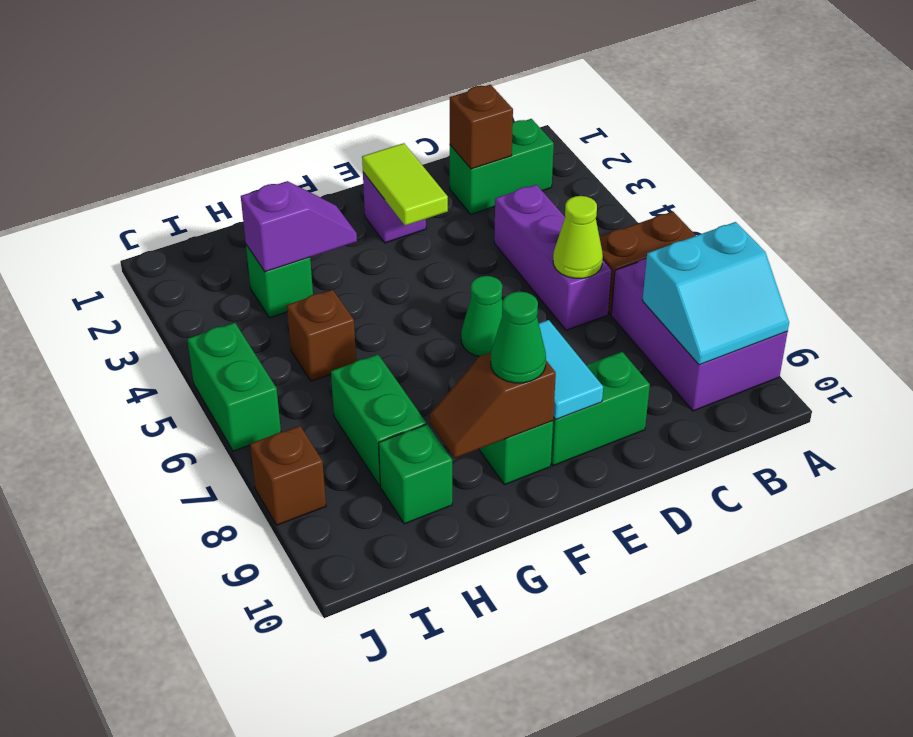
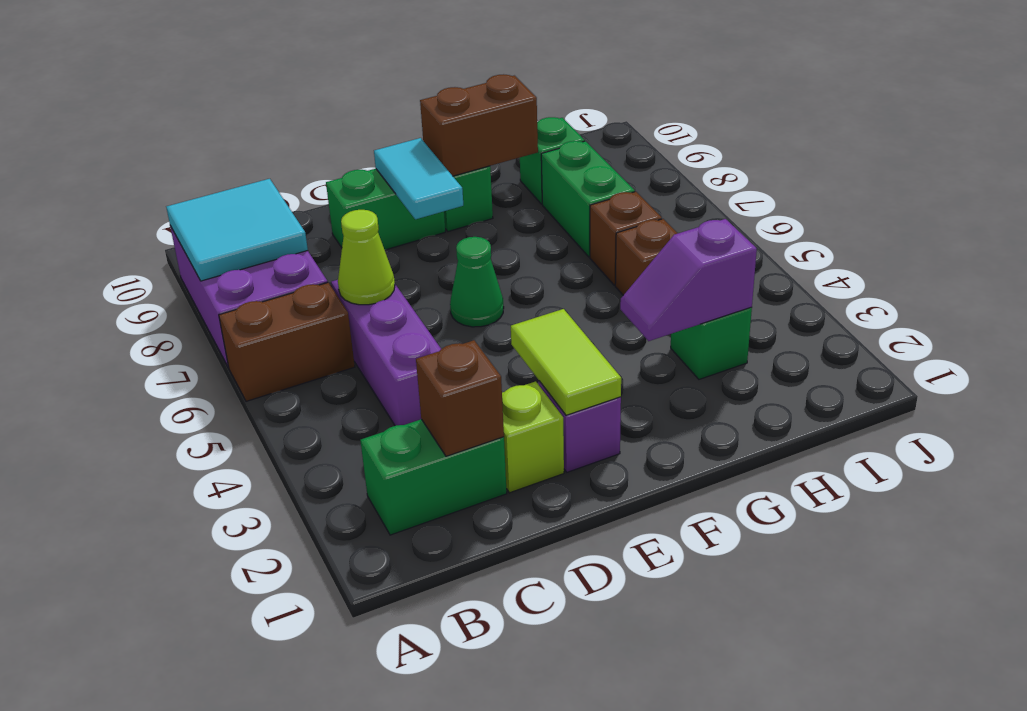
cyan 2x2 slope [642,222,789,365] -> cyan 2x2 tile [166,179,308,281]
none -> lime 1x1 brick [502,381,564,493]
brown 1x2 slope [430,352,556,458] -> brown 1x2 brick [420,74,538,176]
green 1x1 cone [491,292,546,383] -> none
green 1x2 brick [187,323,281,451] -> none
brown 1x1 brick [250,426,326,525] -> brown 1x1 brick moved to [590,192,662,285]

